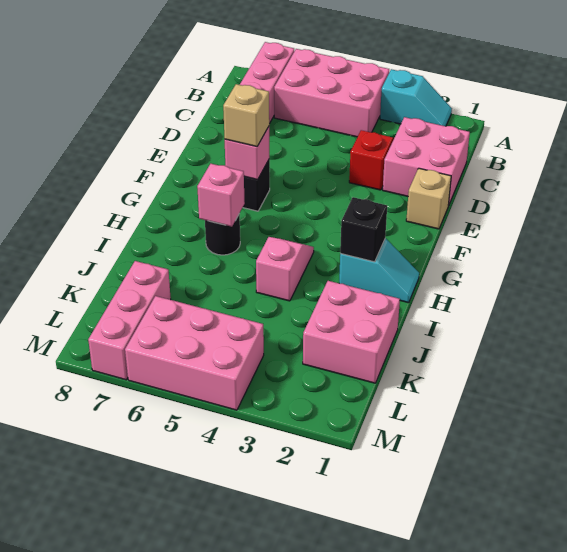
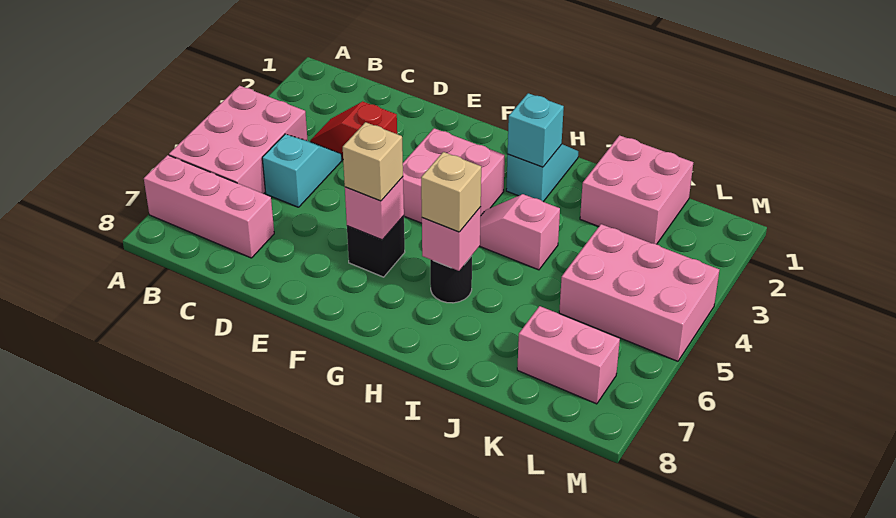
cyan 1x2 slope [380,69,452,126] -> cyan 1x2 slope moved to [262,134,342,207]
pink 2x2 brick [383,117,470,206] -> pink 2x2 brick moved to [403,128,505,223]
tan 1x1 brick [406,168,451,229] -> tan 1x1 brick moved to [421,152,481,232]
black 1x1 brick [340,197,387,262] -> cyan 1x1 brick [508,93,564,167]
pink 1x3 brick [88,261,171,380] -> pink 1x2 brick [517,306,620,404]
pink 2x3 brick [125,296,264,410] -> pink 2x3 brick turned to [559,224,719,361]

